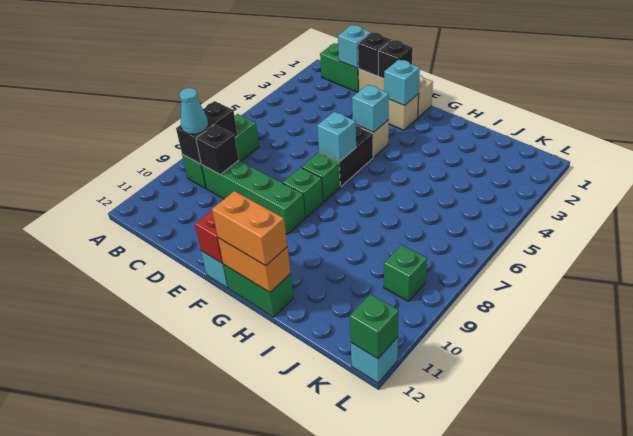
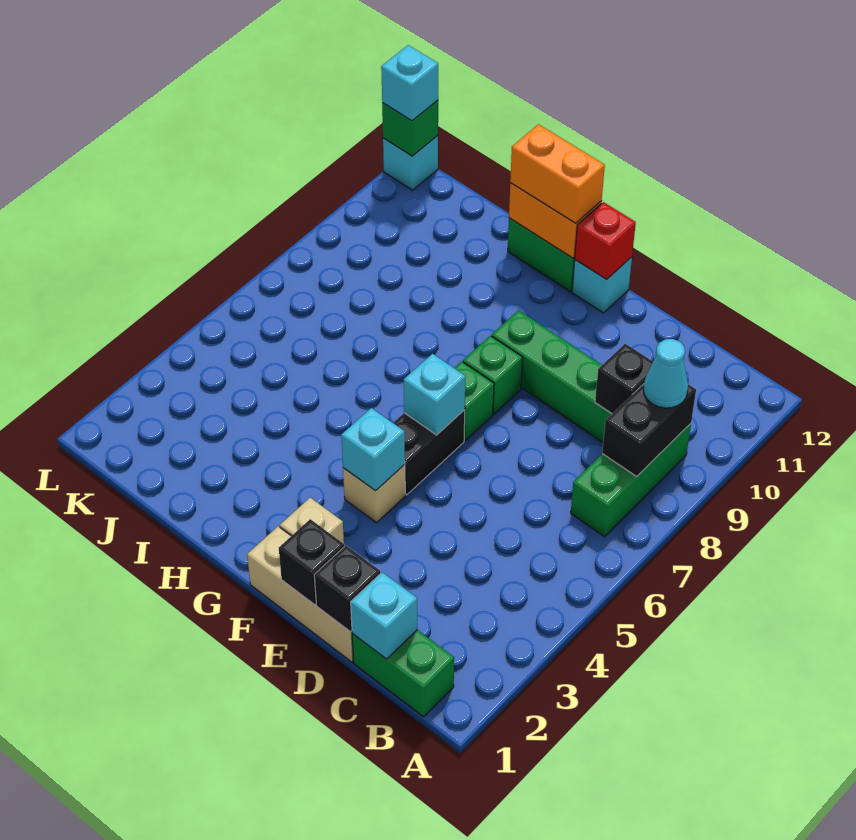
cyan 1x1 brick [384,60,420,106] -> cyan 1x1 brick moved to [381,45,438,121]
green 1x1 brick [384,245,427,301] -> none

